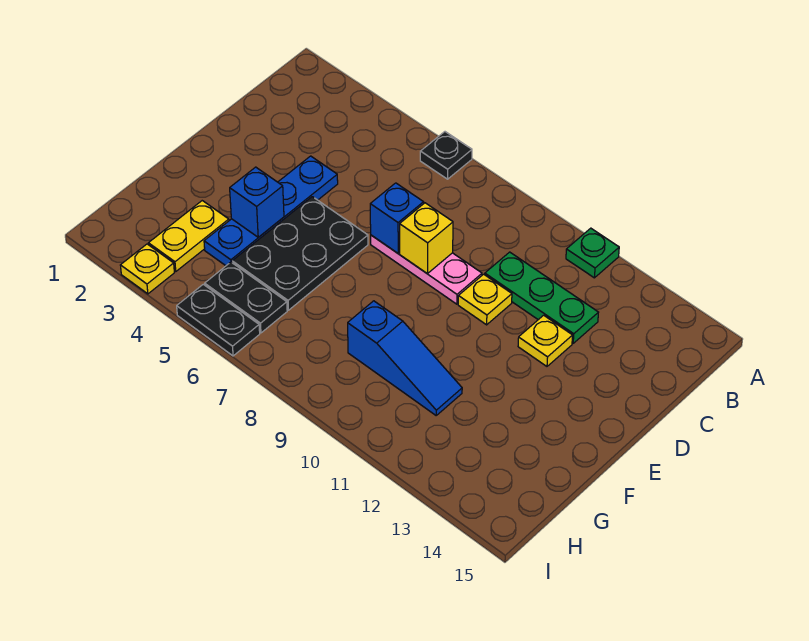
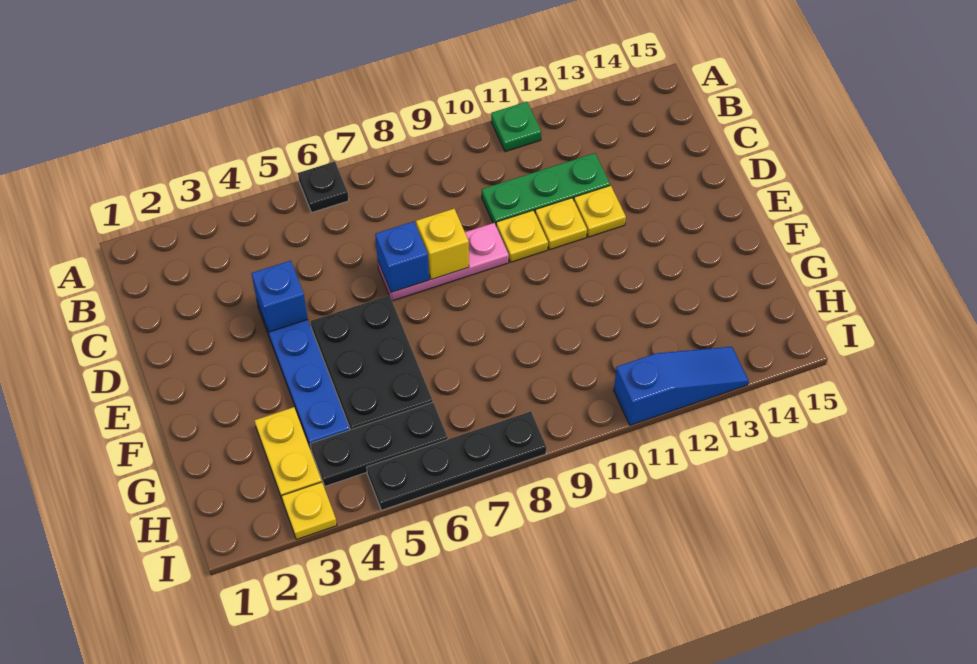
none -> yellow 1x1 plate [535,198,587,250]
blue 1x1 brick [230,167,284,237] -> blue 1x1 brick moved to [251,261,308,332]
blue 1x3 slope [348,301,462,415] -> blue 1x3 slope moved to [614,347,749,425]
black 1x2 plate [205,262,287,333] -> black 1x3 plate [310,402,448,486]
black 1x2 plate [177,284,260,356] -> black 1x4 plate [367,411,546,510]

